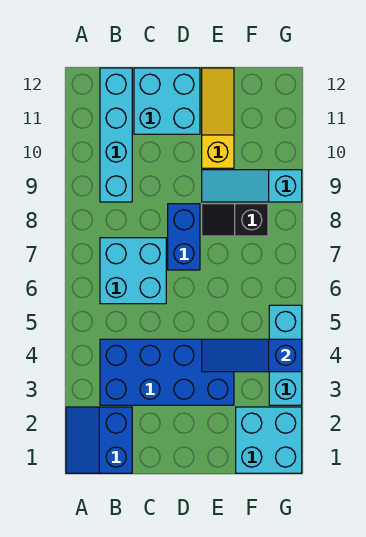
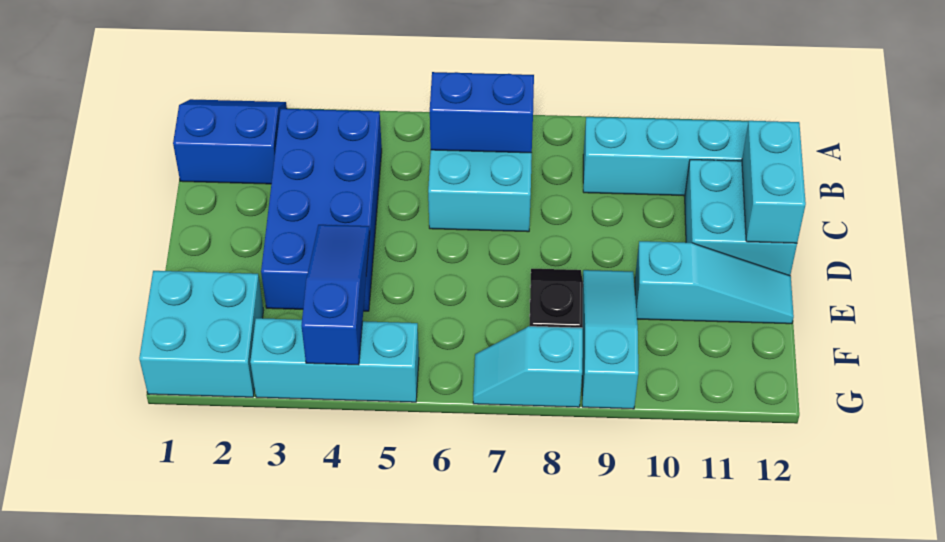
none -> cyan 1x2 brick [742,121,806,243]
blue 1x2 brick [168,204,200,270] -> blue 1x2 brick moved to [430,72,534,153]
yellow 1x3 slope [202,68,234,168] -> cyan 1x3 slope [635,241,794,324]
none -> cyan 1x2 slope [473,326,583,407]

